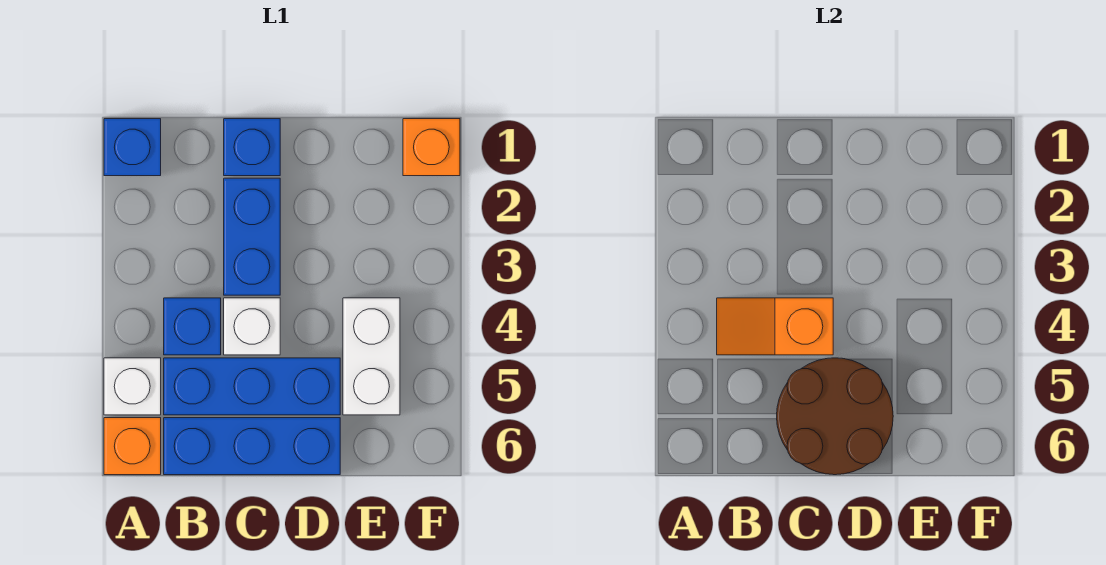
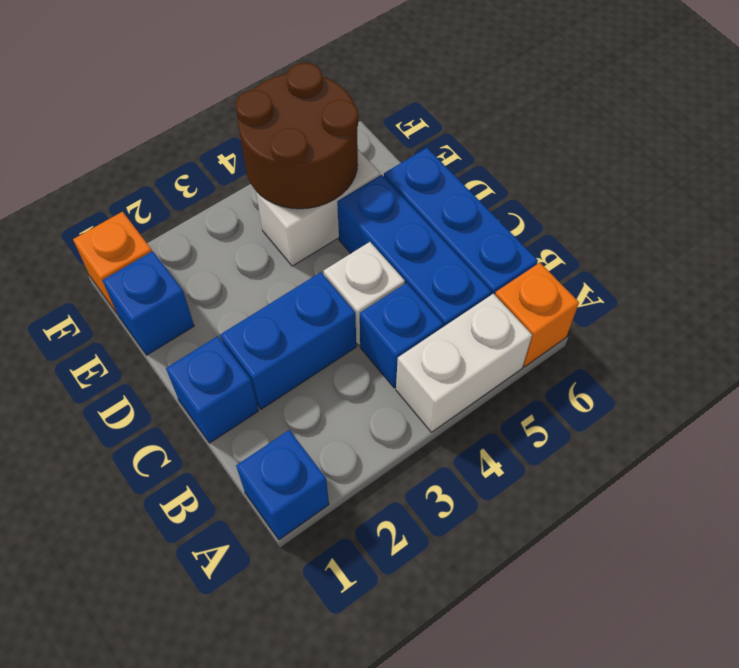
white 1x1 brick [104,358,161,415] -> white 1x2 brick [396,294,532,432]
orange 1x2 slope [717,298,833,355] -> none
brown 2x2 round brick [777,358,893,475] -> brown 2x2 round brick moved to [235,63,358,209]
none -> blue 1x1 brick [102,251,194,355]

